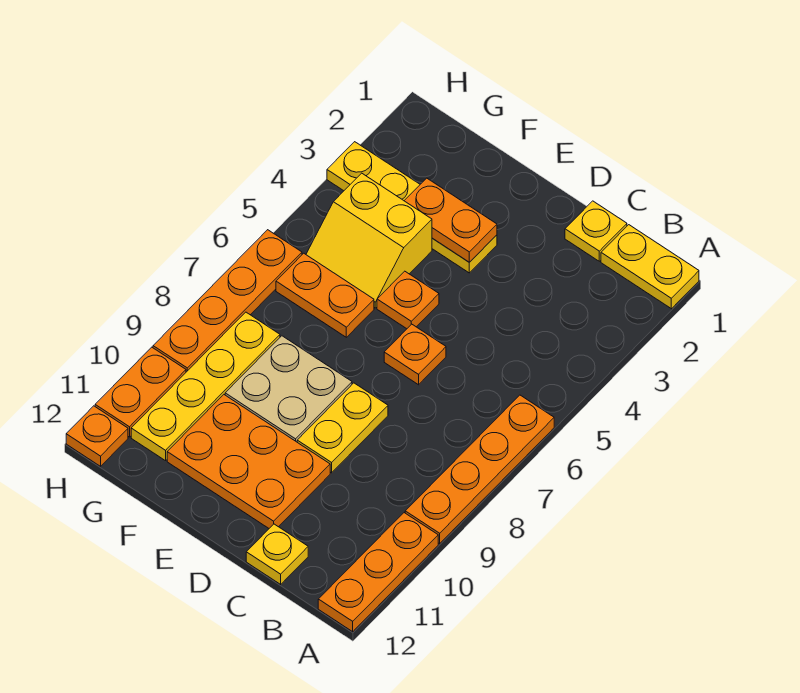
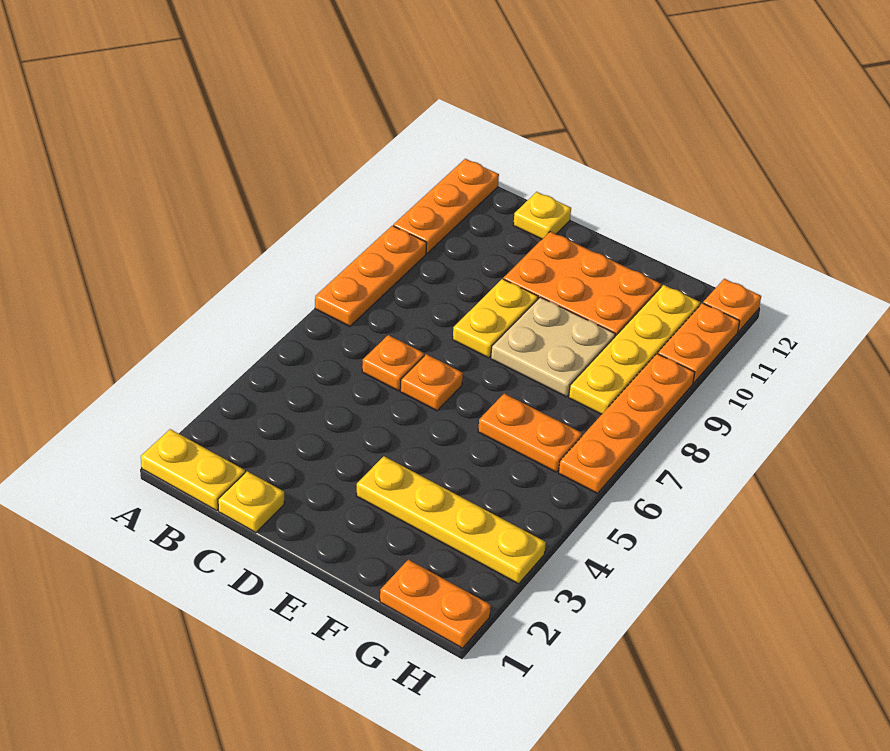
orange 1x4 plate [405,395,554,543] -> orange 1x3 plate [315,226,427,326]
orange 1x2 plate [404,178,497,262] -> orange 1x2 plate moved to [380,560,491,648]
orange 1x1 plate [377,271,439,329] -> orange 1x1 plate moved to [362,335,424,391]
yellow 2x2 slope [306,173,432,308] -> none

